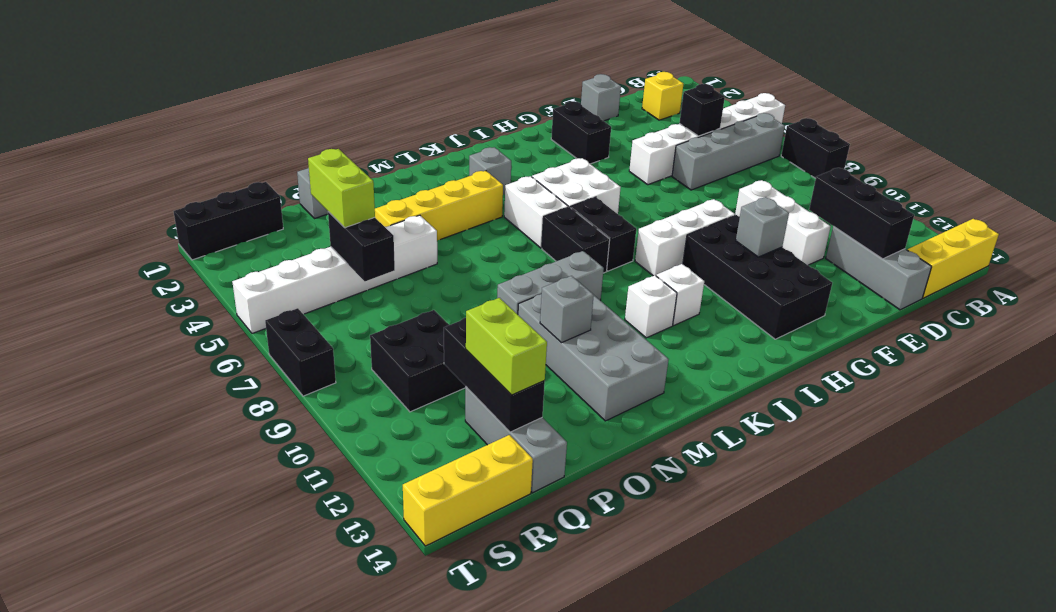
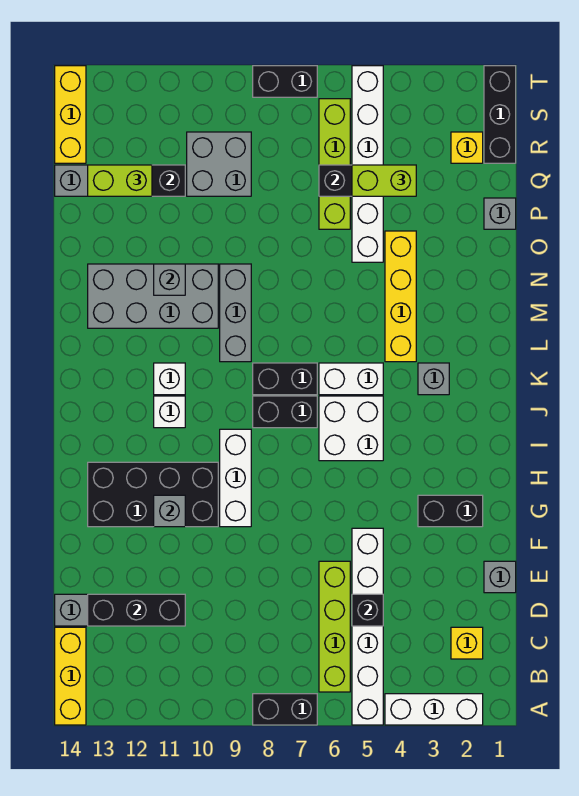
grey 1x4 brick [672,113,785,190] -> lime 1x4 brick [319,561,350,692]
white 1x3 brick [735,180,831,265] -> white 1x3 brick moved to [385,694,483,725]
none -> lime 1x4 brick [319,99,350,229]
black 2x2 brick [370,310,466,412] -> grey 2x2 brick [187,132,251,196]
none -> yellow 1x1 brick [451,132,483,163]

